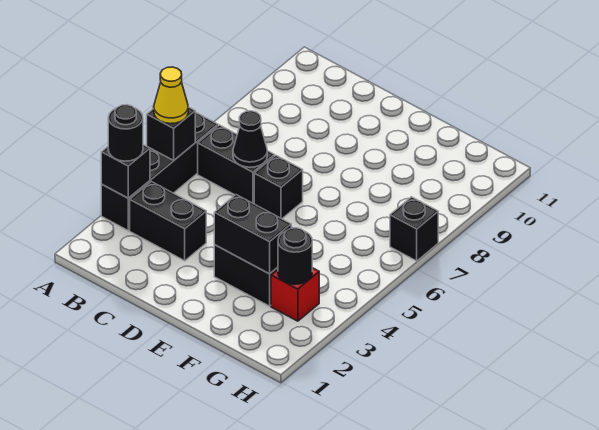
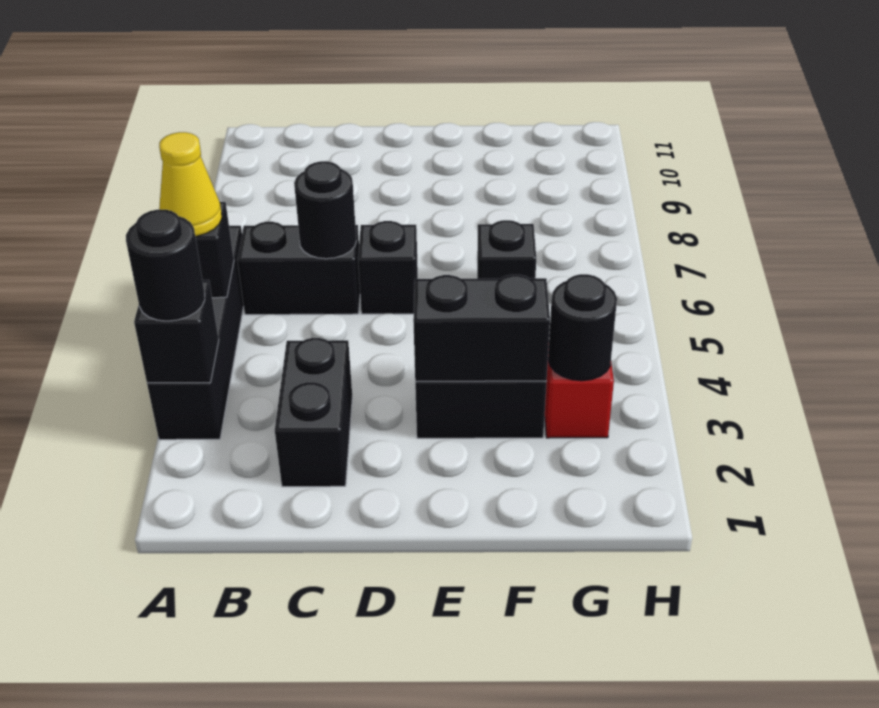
black 1x2 brick [130,182,206,261] -> black 1x2 brick turned to [275,338,352,487]
black 1x1 cone [233,111,267,167] -> black 1x1 round brick [294,161,356,259]
black 1x1 brick [390,197,438,261] -> black 1x1 brick moved to [477,220,536,279]

